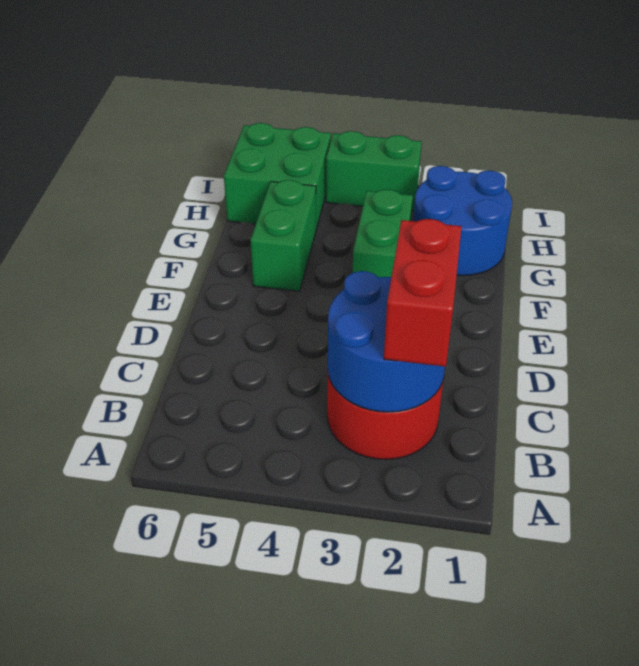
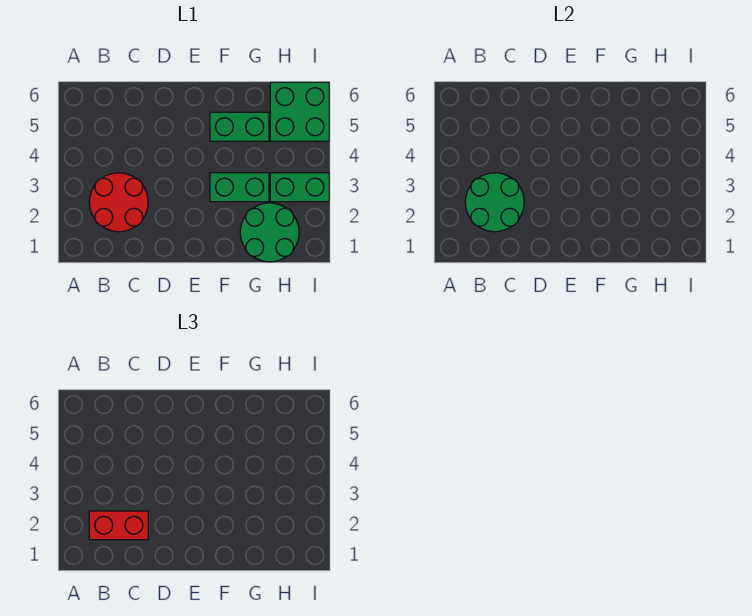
blue 2x2 round brick [328,271,445,412] -> green 2x2 round brick [465,173,524,232]
blue 2x2 round brick [413,166,512,276] -> green 2x2 round brick [240,203,299,262]
green 1x2 brick [326,131,422,211] -> green 1x2 brick turned to [270,173,329,202]

